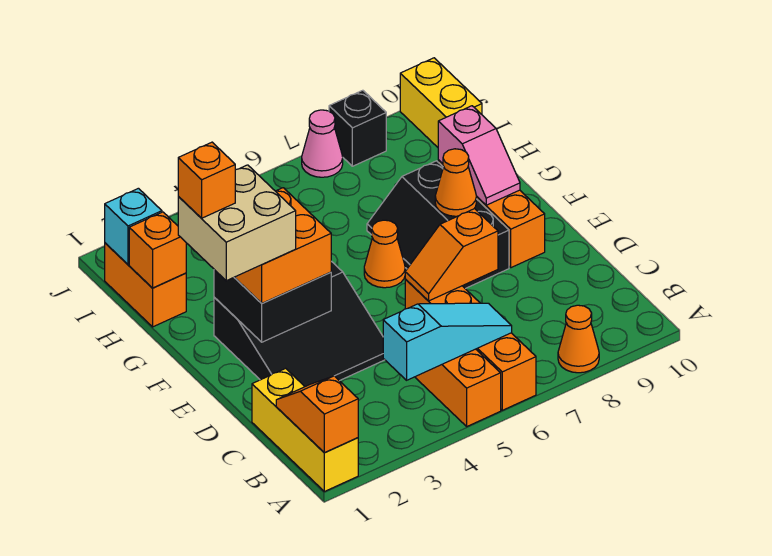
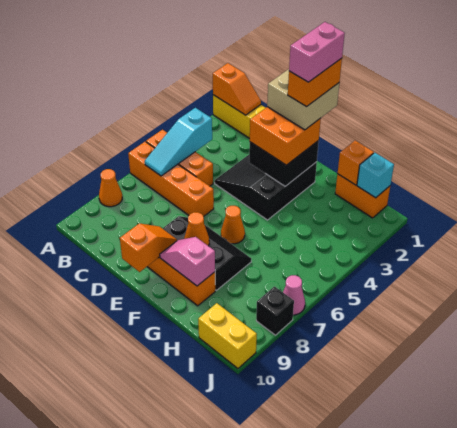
orange 1x2 slope [405,209,498,301] -> orange 1x2 slope moved to [120,223,177,272]
orange 1x1 brick [178,142,235,218] -> orange 1x2 brick [288,58,342,107]
none -> pink 1x2 brick [289,22,345,82]

